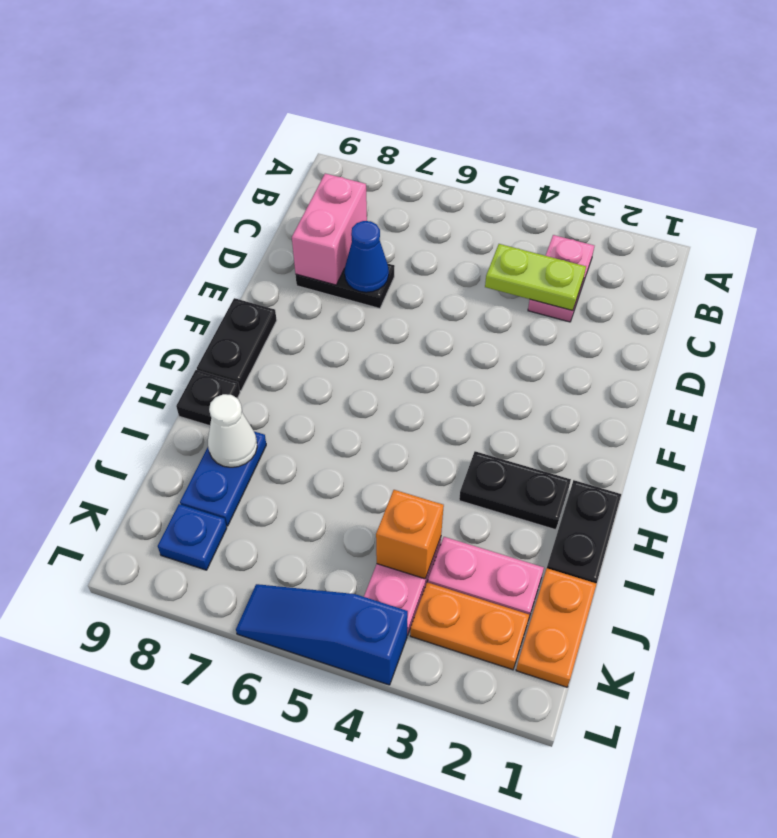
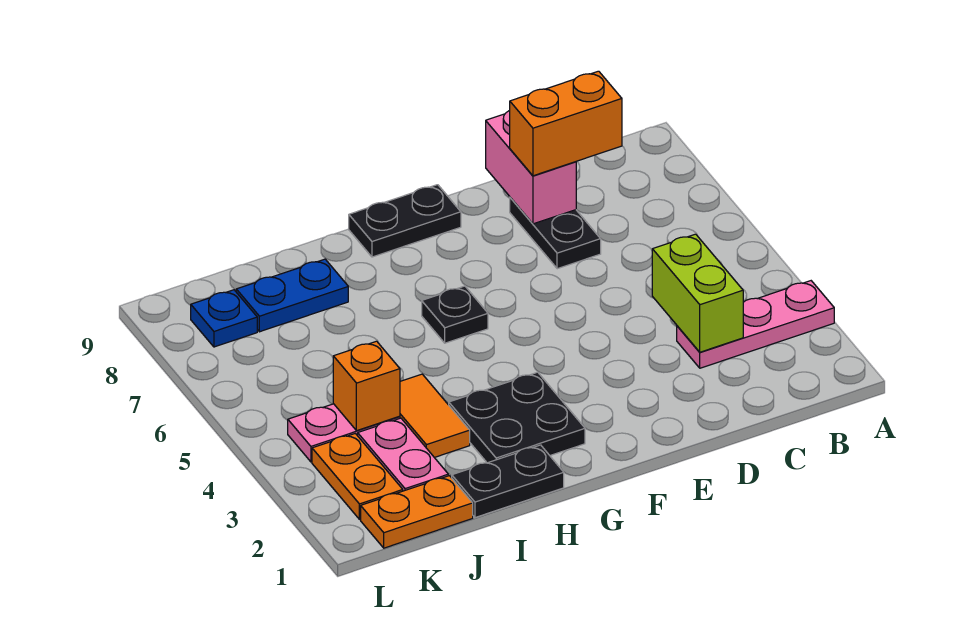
pink 1x2 plate [528,235,594,322] -> pink 1x3 plate [677,281,834,368]
lime 1x2 plate [485,244,586,311] -> lime 1x2 brick [652,234,743,352]
pink 1x2 brick [292,174,367,285] -> pink 1x2 brick turned to [486,110,576,224]
none -> orange 1x2 brick [510,71,622,176]
blue 1x1 cone [345,221,389,292] -> none
black 1x2 plate [459,451,571,530] -> black 2x2 plate [449,372,585,463]
black 1x1 plate [176,370,240,426] -> black 1x1 plate moved to [422,286,488,343]
none -> orange 1x2 tile [400,374,470,458]
white 1x1 cone [208,394,257,467] -> none
blue 1x3 slope [236,584,408,685] -> none

